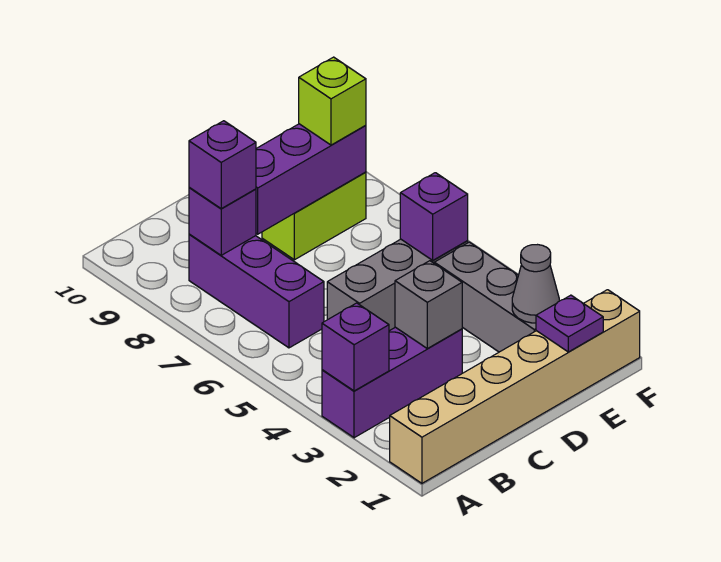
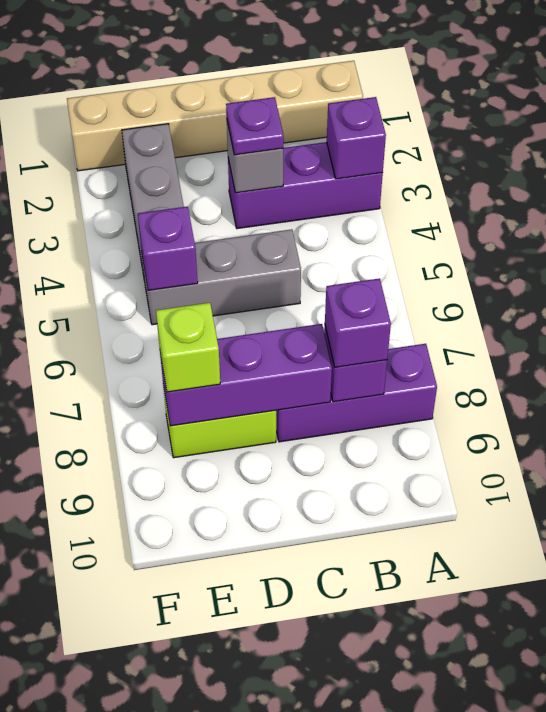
purple 1x3 brick [189,234,324,348] -> purple 1x3 brick turned to [276,344,437,442]
purple 1x1 plate [536,295,603,352] -> purple 1x1 plate moved to [226,97,284,155]
grey 1x1 cone [512,245,559,323] -> none

